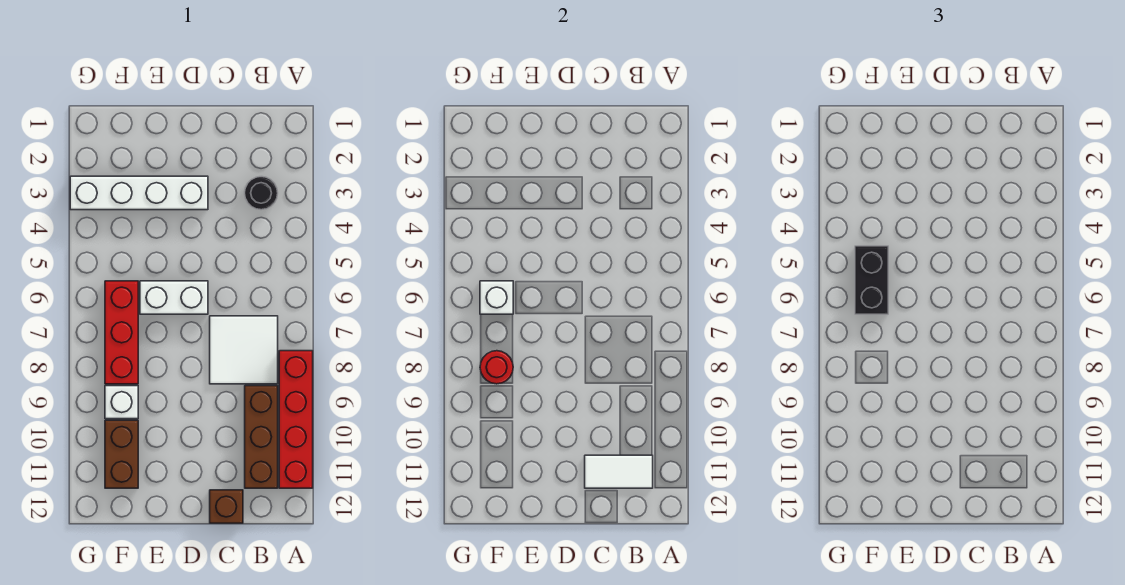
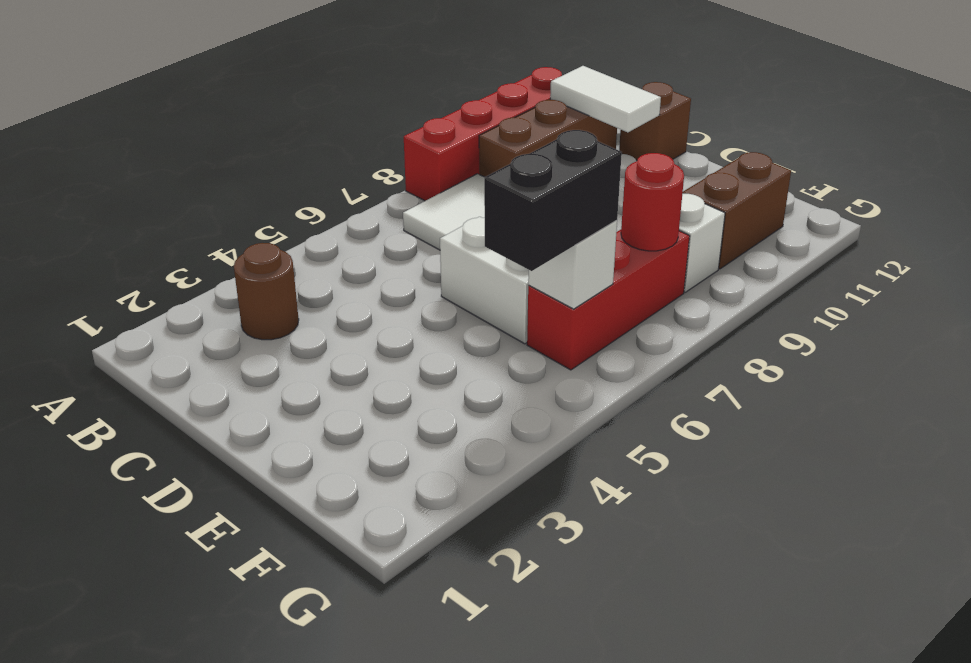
black 1x1 round brick [245,177,278,210] -> brown 1x1 round brick [234,243,299,340]
white 1x4 brick [70,176,208,210] -> none

